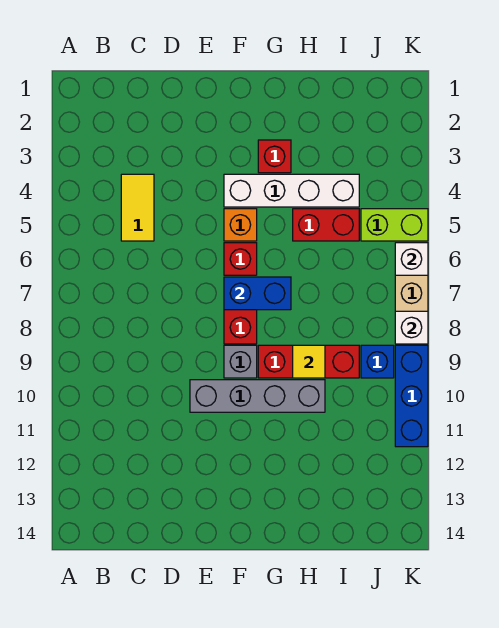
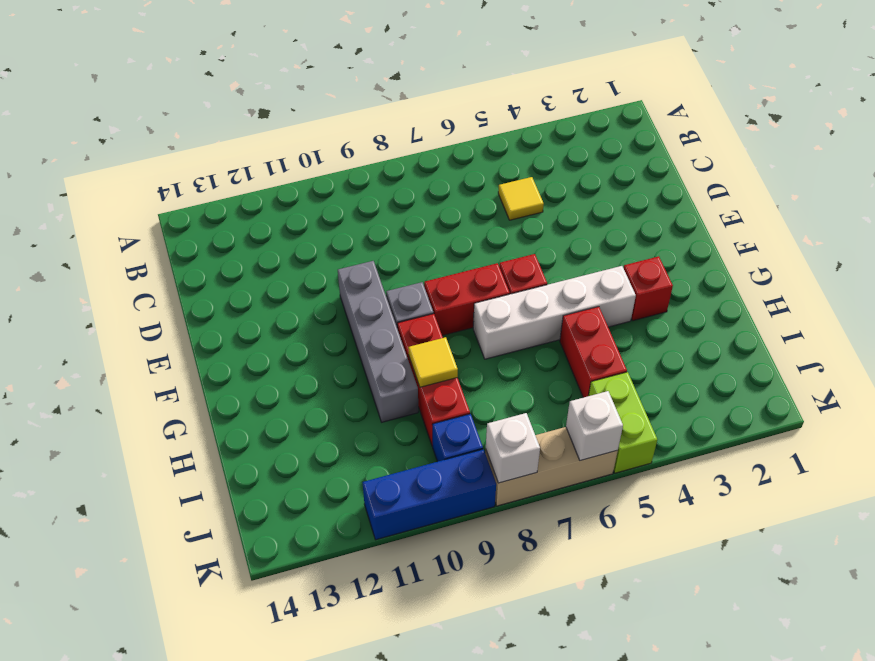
yellow 1x2 tile [121,174,154,241] -> yellow 1x1 tile [498,177,544,220]
white 1x4 brick [224,174,359,207] -> white 1x4 brick turned to [473,266,636,359]
orange 1x1 brick [224,209,257,241] -> none
blue 1x2 brick [224,277,291,310] -> none

